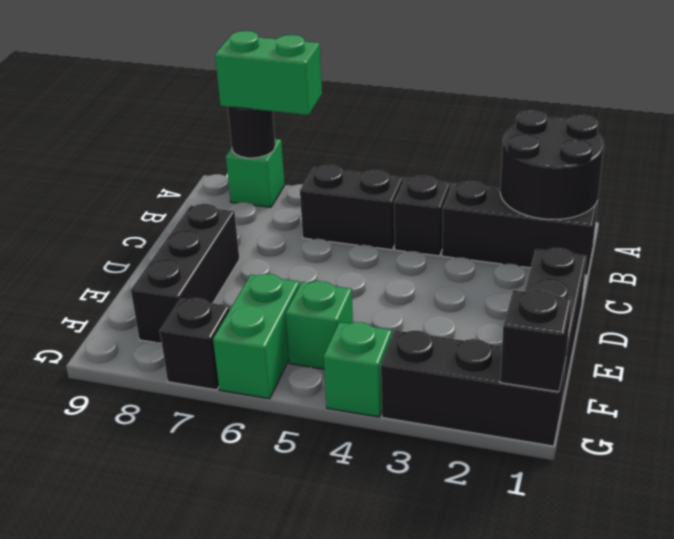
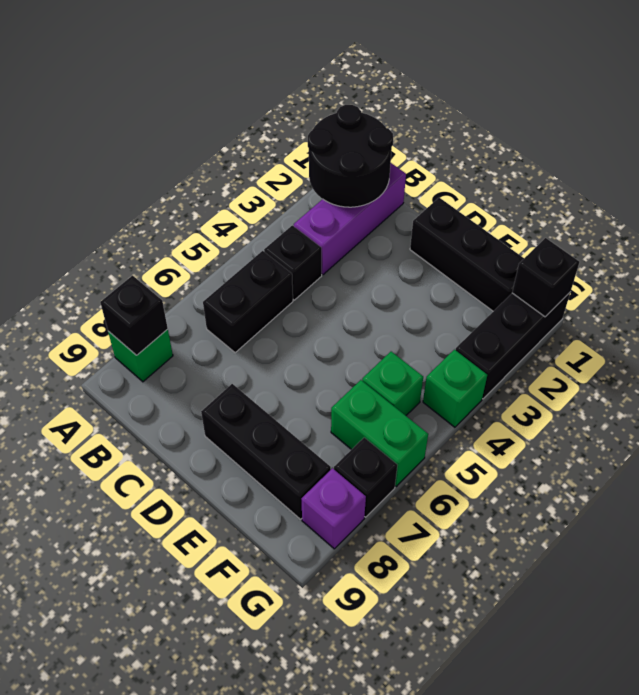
green 1x2 brick [215,31,322,115] -> none
black 1x1 round brick [228,107,275,158] -> black 1x1 brick [100,276,168,355]
black 1x3 brick [442,181,598,275] -> purple 1x3 brick [294,163,406,275]
none -> purple 1x1 brick [302,468,366,549]

